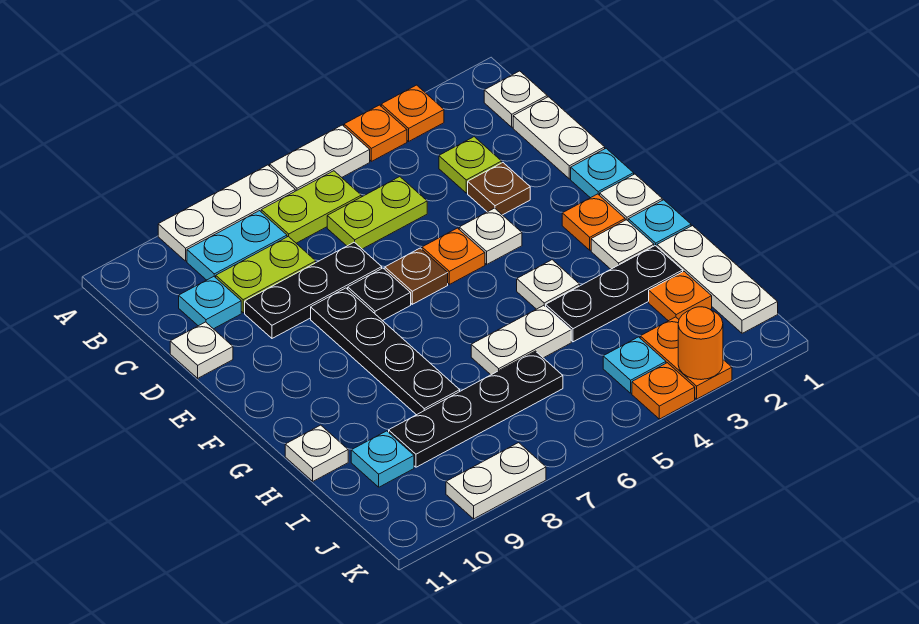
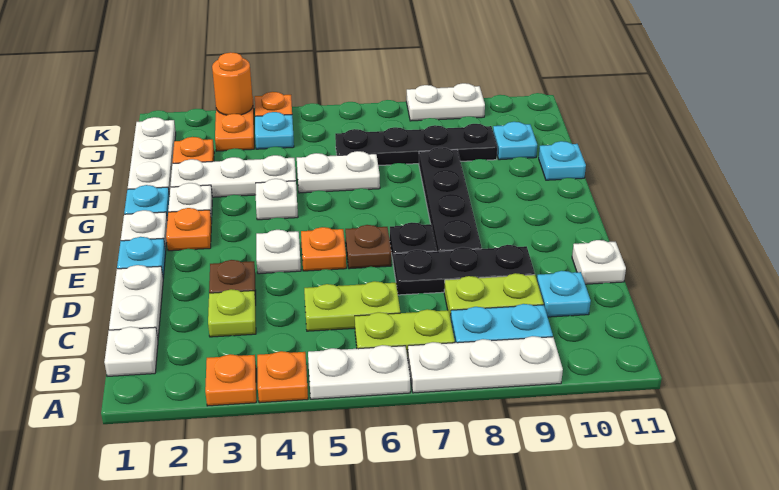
black 1x3 plate [546,246,683,342] -> white 1x3 plate [171,155,296,197]
white 1x1 plate [285,425,348,481] -> cyan 1x1 plate [539,141,586,180]

